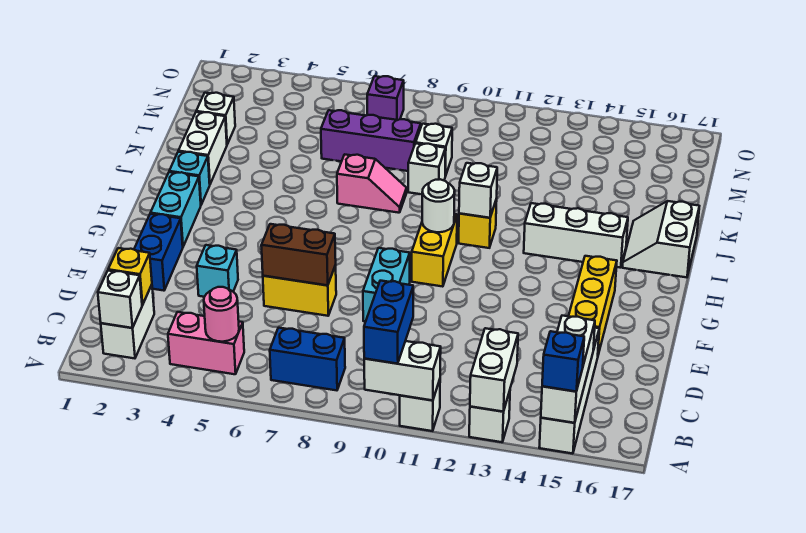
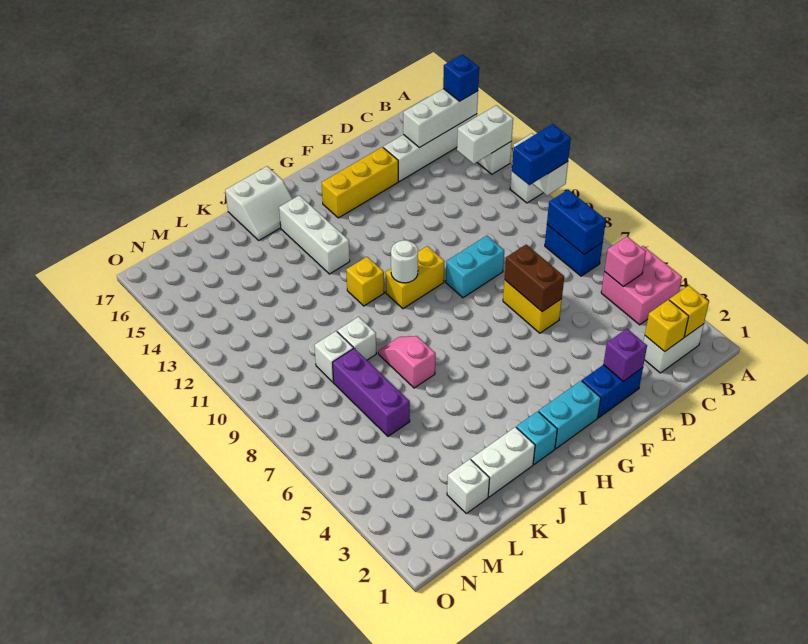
white 1x1 brick [98,271,142,328] -> yellow 1x1 brick [669,285,709,337]
pink 1x2 brick [168,312,244,374] -> pink 2x2 brick [601,246,682,325]
pink 1x1 round brick [204,287,239,342] -> pink 1x1 brick [604,236,646,286]
none -> blue 1x2 brick [547,190,606,254]
cyan 1x1 brick [197,245,238,297] -> none
white 1x1 brick [459,163,497,218] -> none
purple 1x1 brick [367,76,404,120] -> purple 1x1 brick moved to [603,329,647,381]

